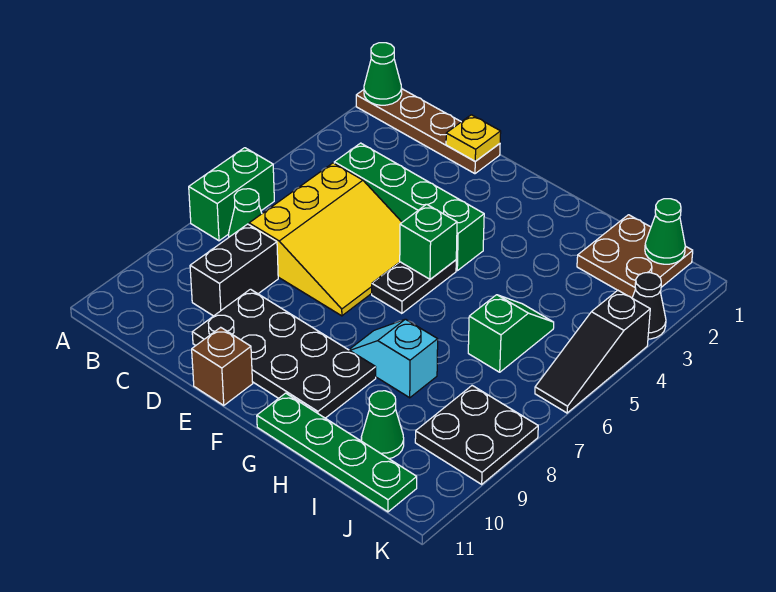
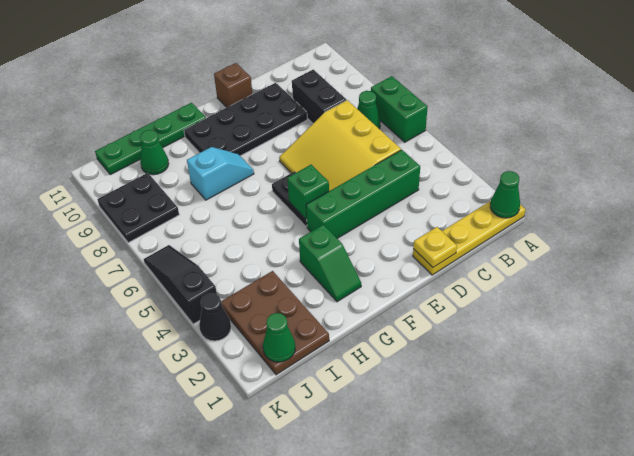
brown 1x4 plate [356,89,500,174] -> yellow 1x4 plate [413,201,525,275]
brown 2x2 plate [577,215,693,298] -> brown 2x3 plate [221,271,329,375]
green 1x2 slope [468,295,554,372] -> green 1x2 slope moved to [299,225,361,302]

